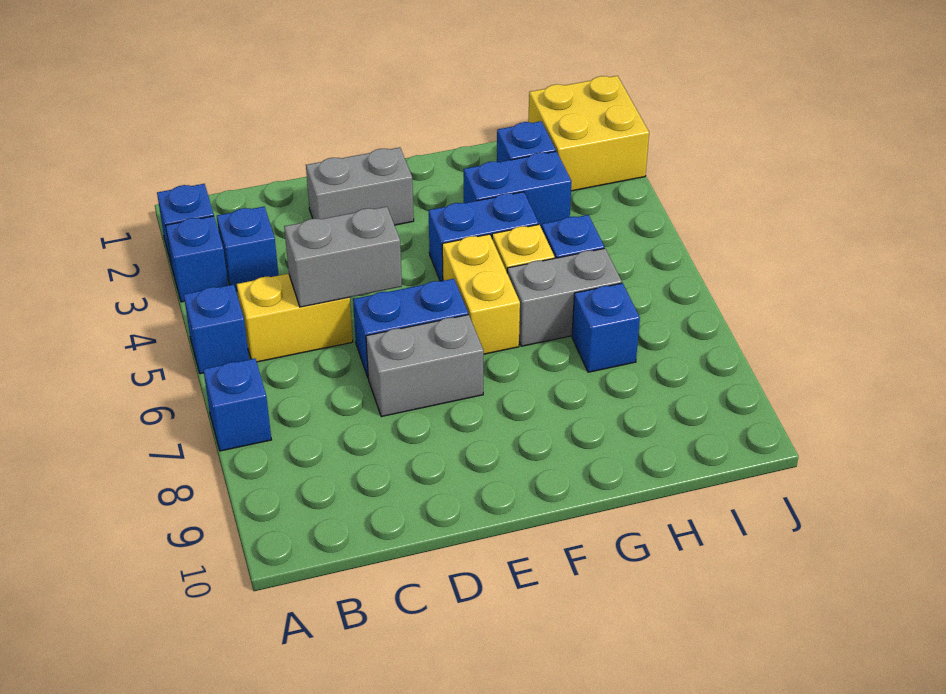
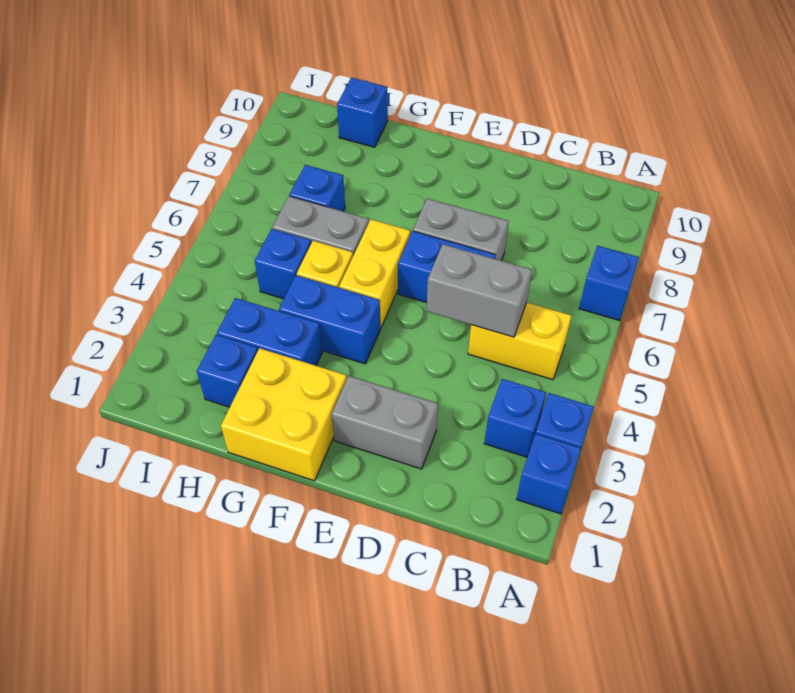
blue 1x1 brick [184,284,249,374] -> blue 1x1 brick moved to [337,78,388,147]
yellow 2x2 brick [528,76,649,191] -> yellow 2x2 brick moved to [221,348,347,481]

